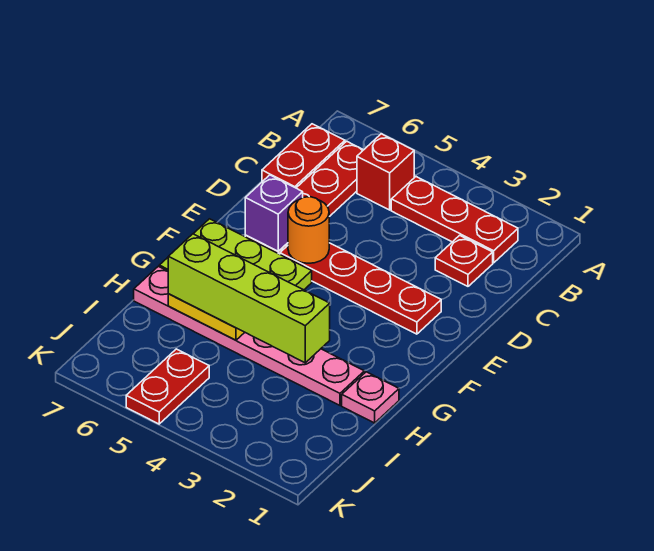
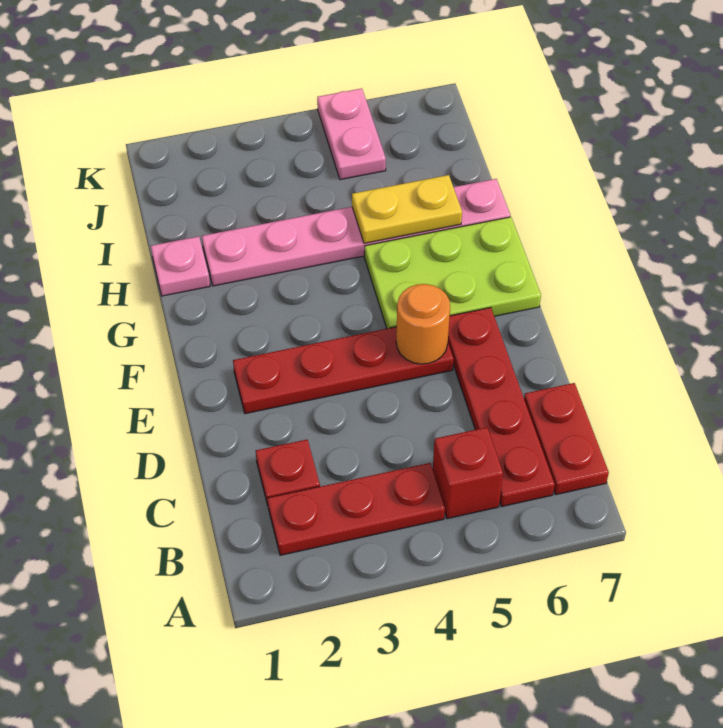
purple 1x1 brick [245,175,303,251] -> none
lime 1x4 brick [168,234,330,363] -> none
red 1x2 plate [126,349,209,424] -> pink 1x2 plate [317,88,386,180]

